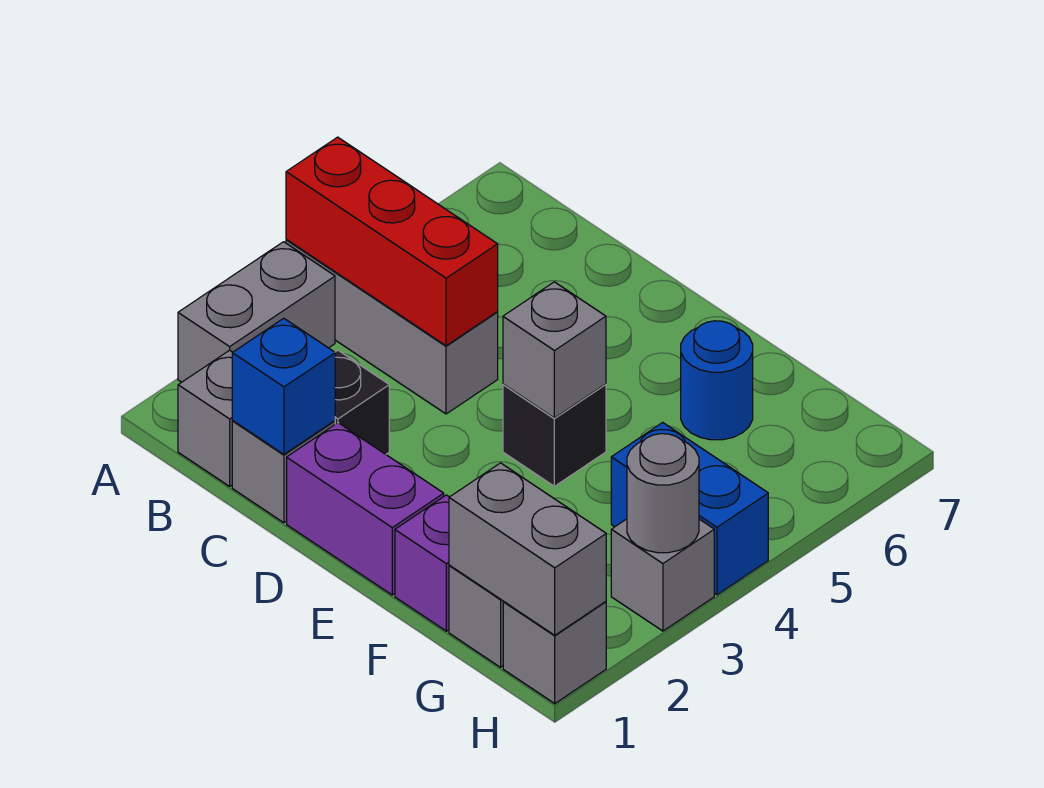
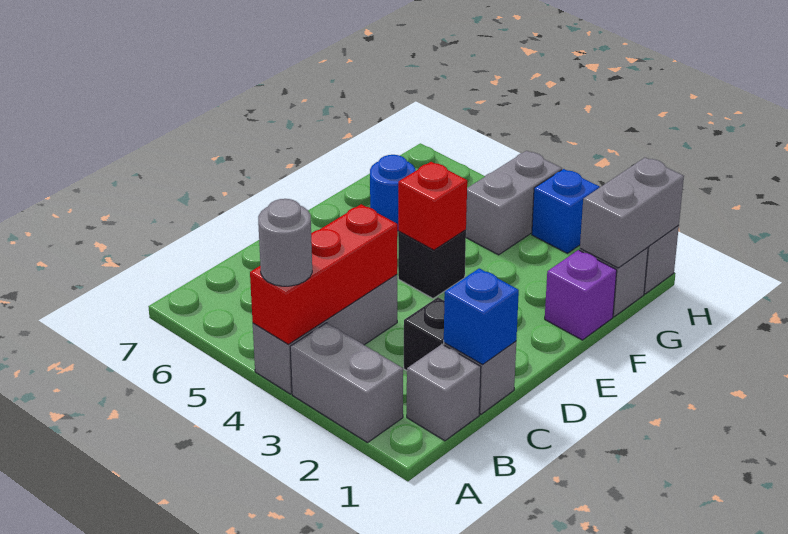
purple 1x2 brick [287,423,444,595] -> none
grey 1x1 brick [503,282,606,418] -> red 1x1 brick [398,162,467,250]
blue 1x2 brick [611,422,768,595] -> grey 1x2 brick [466,151,562,255]
grey 1x1 brick [611,519,714,631] -> blue 1x1 brick [532,169,600,253]
grey 1x1 round brick [627,434,699,553] -> grey 1x1 round brick moved to [258,199,312,286]

